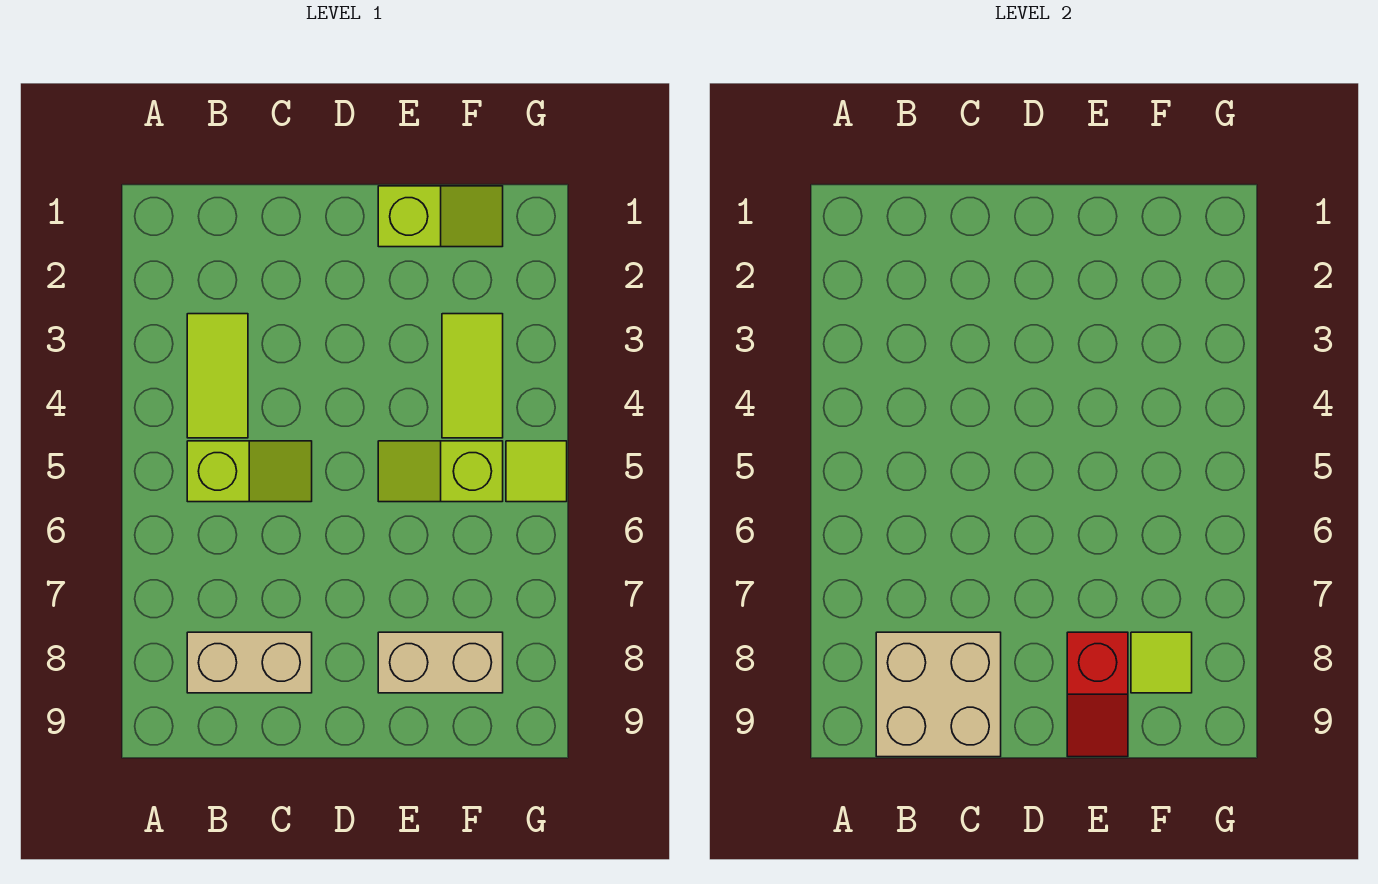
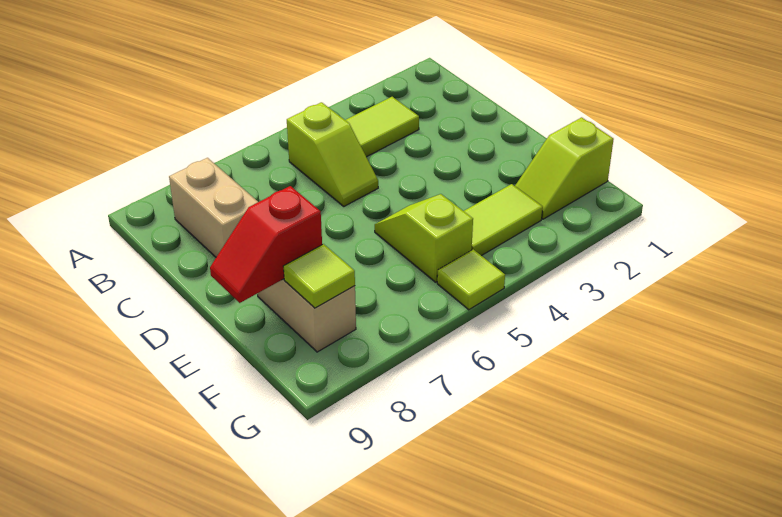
tan 2x2 brick [876,632,1001,757] -> none
lime 1x2 slope [378,186,503,247] -> lime 1x2 slope turned to [515,117,614,219]

